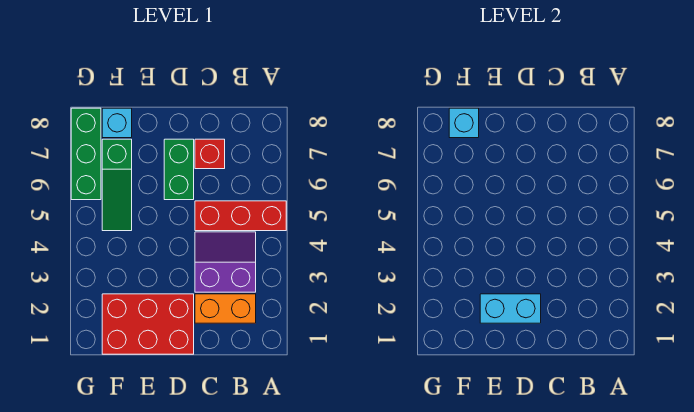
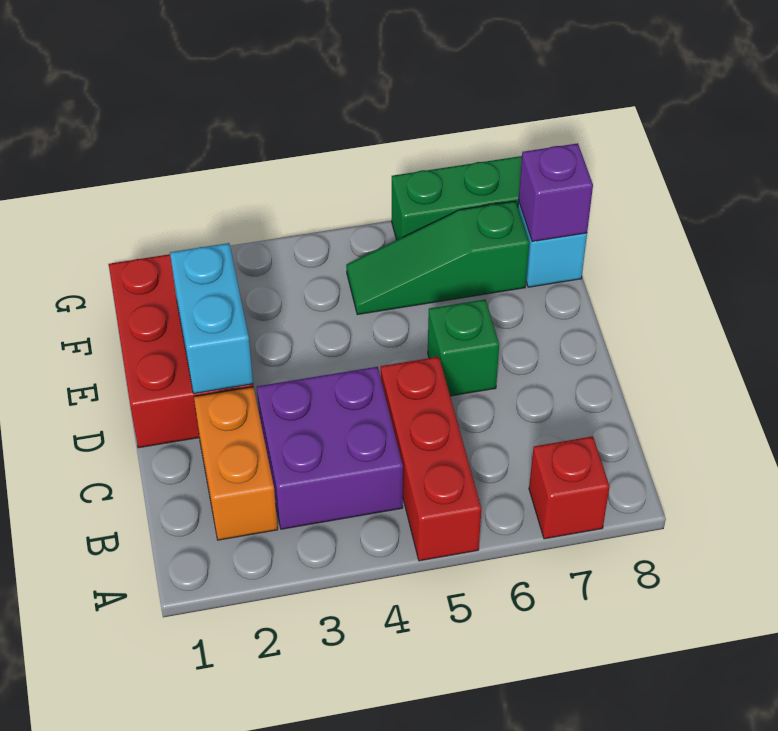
purple 2x2 slope [195,232,256,292] -> purple 2x2 brick [257,367,403,529]
red 1x1 brick [195,139,225,169] -> red 1x1 brick moved to [529,436,610,539]
green 1x2 brick [164,139,194,200] -> green 1x1 brick [428,300,499,396]
cyan 1x1 brick [449,108,479,138] -> purple 1x1 brick [519,143,593,242]

